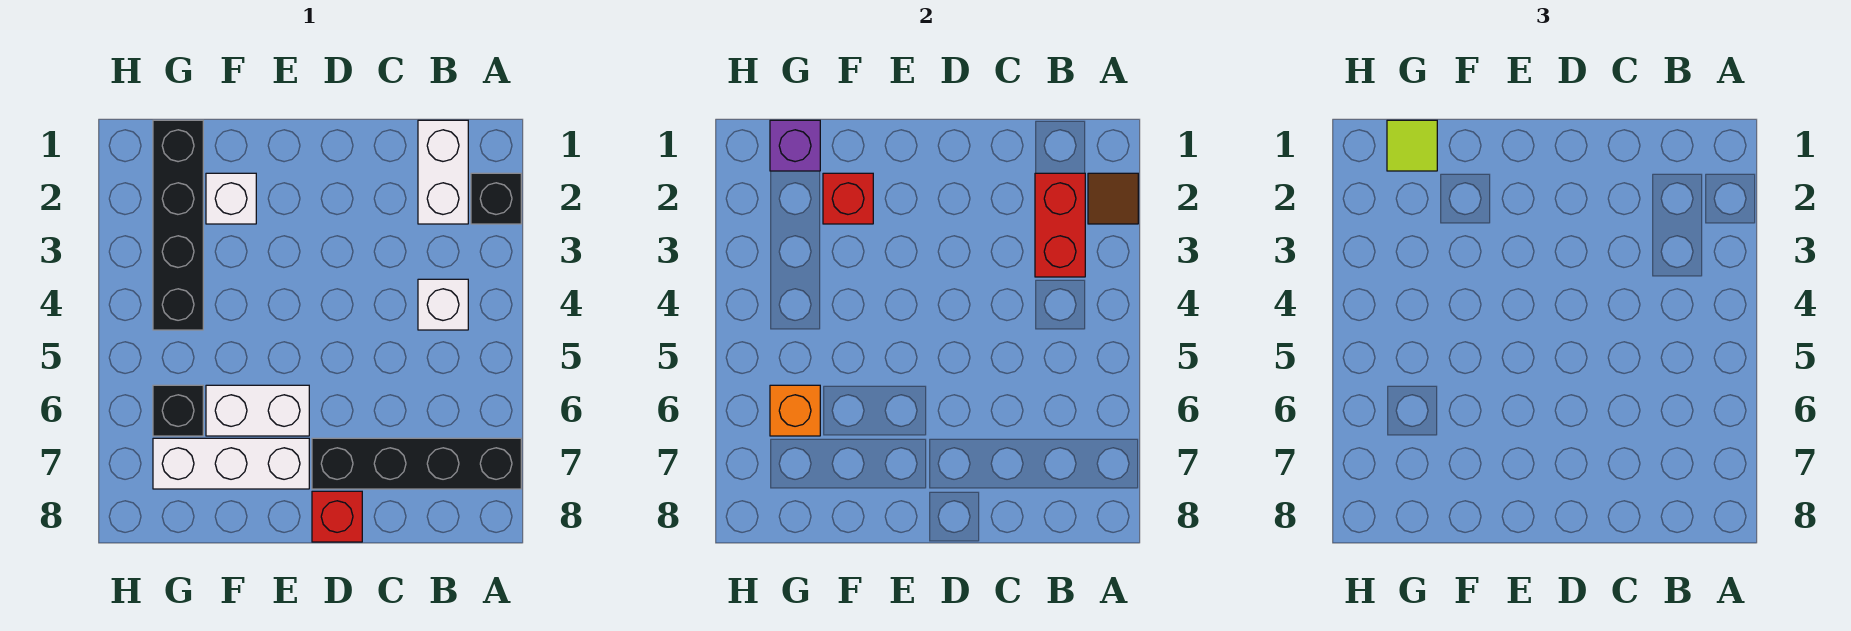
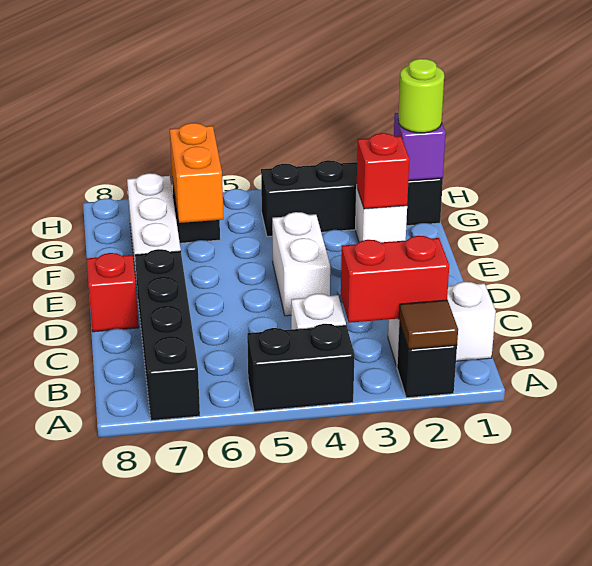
none -> black 1x2 brick [247,324,354,411]
white 1x2 brick [206,385,309,436] -> white 1x2 brick moved to [272,212,330,316]
lime 1x1 tile [1387,120,1437,171] -> lime 1x1 round brick [398,59,444,133]
orange 1x1 brick [770,385,820,436] -> orange 1x2 brick [170,123,223,223]

